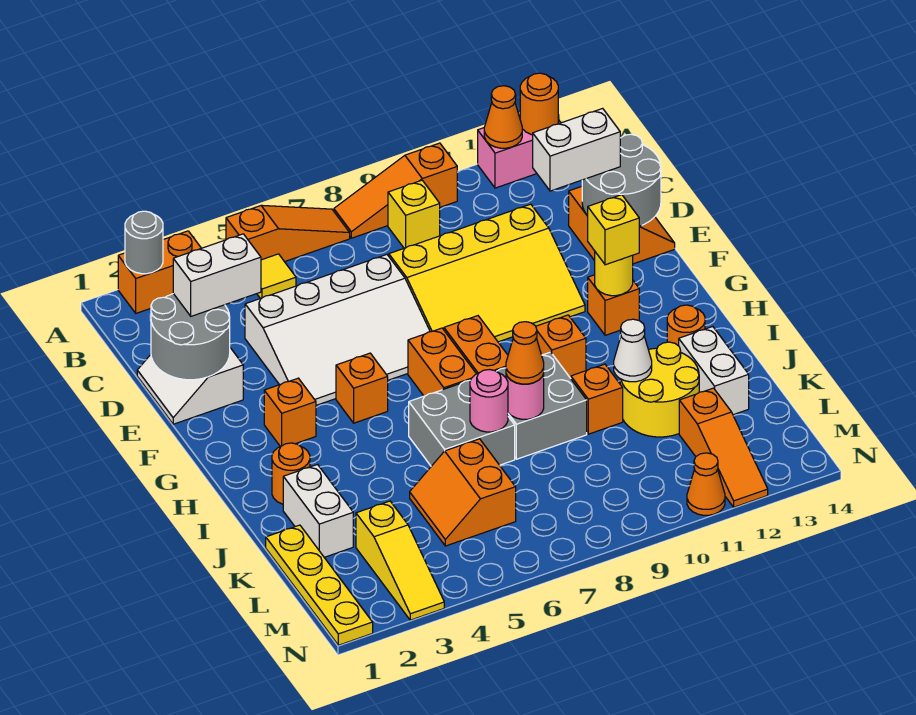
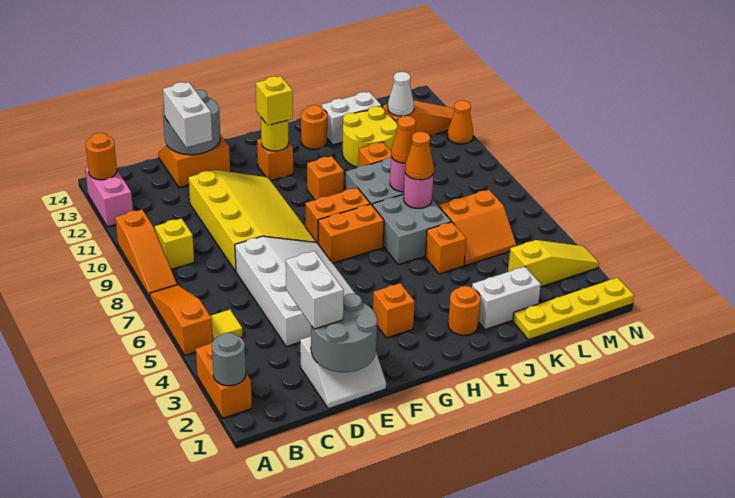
orange 1x1 cone [484,86,522,148] -> orange 1x1 cone moved to [405,132,434,180]
orange 1x1 brick [336,353,388,423] -> orange 1x1 brick moved to [425,222,466,274]
white 1x1 cone [614,319,652,382] -> white 1x1 cone moved to [388,72,414,116]

